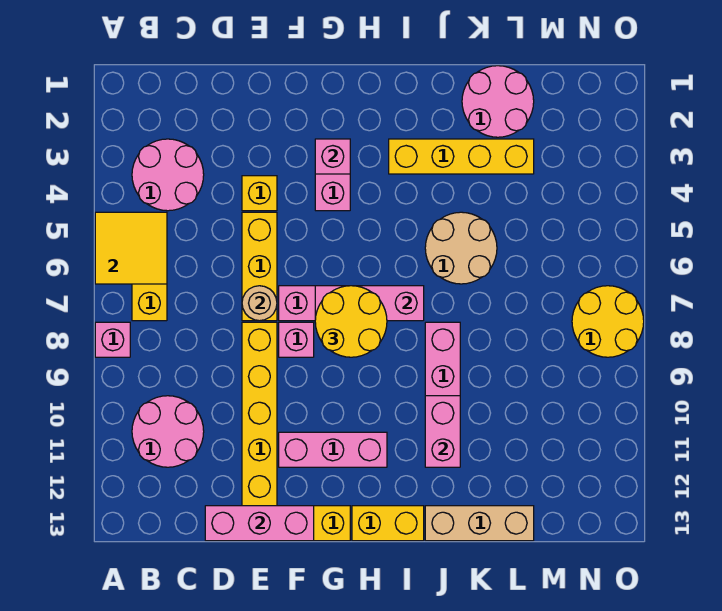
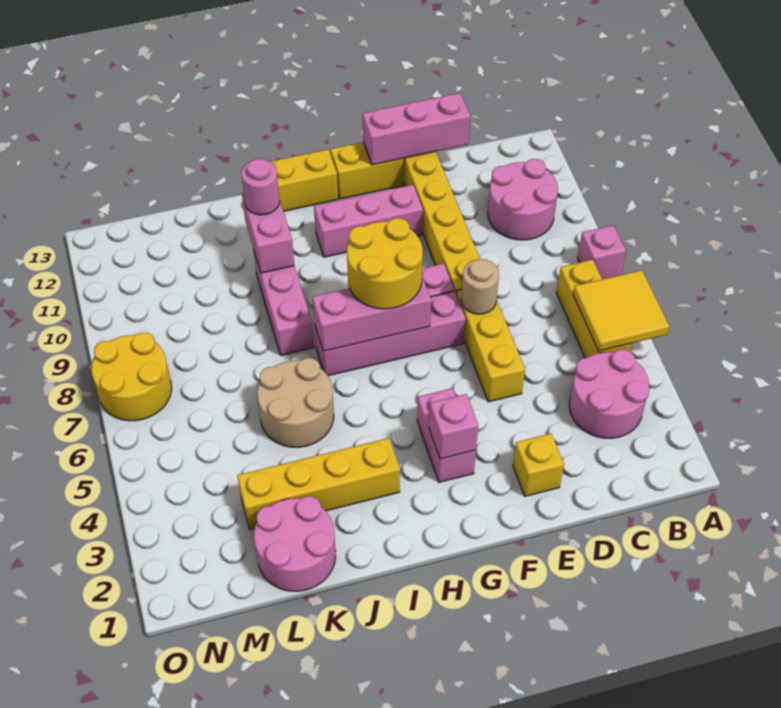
yellow 1x1 brick [242,176,277,211] -> yellow 1x1 brick moved to [513,433,564,496]
none -> pink 1x1 round brick [241,159,280,215]
tan 1x3 brick [425,506,534,541] -> none

